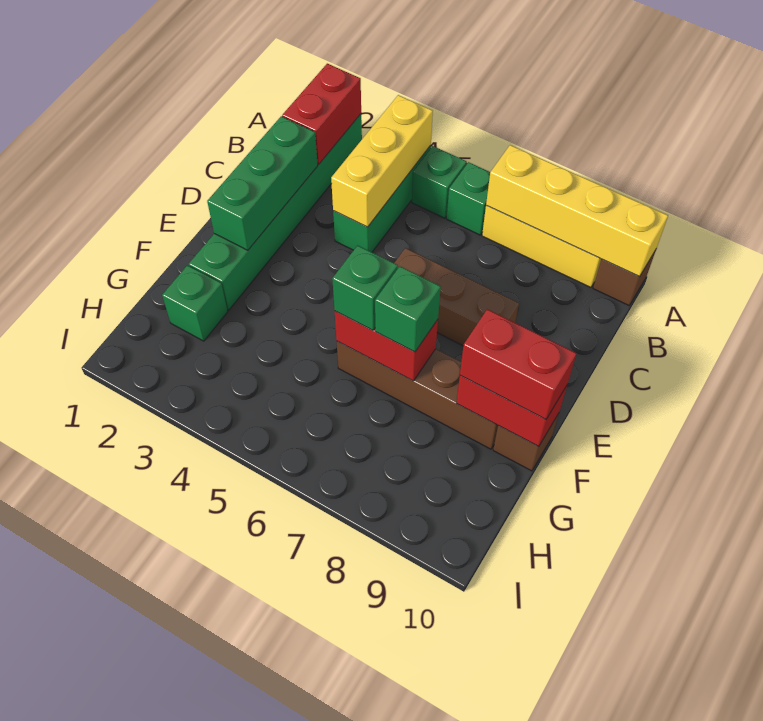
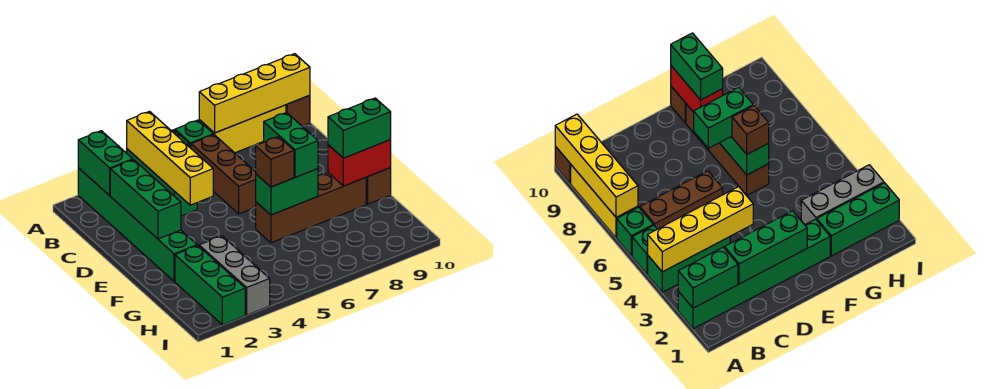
red 1x2 brick [282,64,361,164] -> green 1x2 brick [78,131,133,196]
yellow 1x3 brick [331,95,433,227] -> yellow 1x4 brick [127,112,213,205]
brown 1x3 brick [394,248,519,346] -> brown 1x3 brick turned to [191,135,256,214]
red 1x2 brick [335,311,438,381] -> green 1x2 brick [256,169,318,215]
green 1x1 brick [332,245,398,330] -> brown 1x1 brick [256,137,294,187]
green 1x1 brick [375,266,441,352] -> green 1x2 brick [264,113,318,177]
red 1x2 brick [460,309,577,419] -> green 1x2 brick [328,98,391,158]
green 1x1 brick [162,265,228,341] -> green 1x3 brick [175,246,245,325]
none -> grey 1x3 brick [199,236,270,315]

